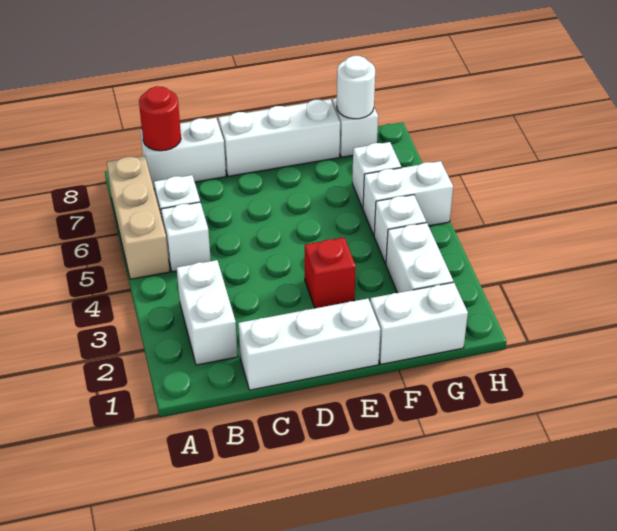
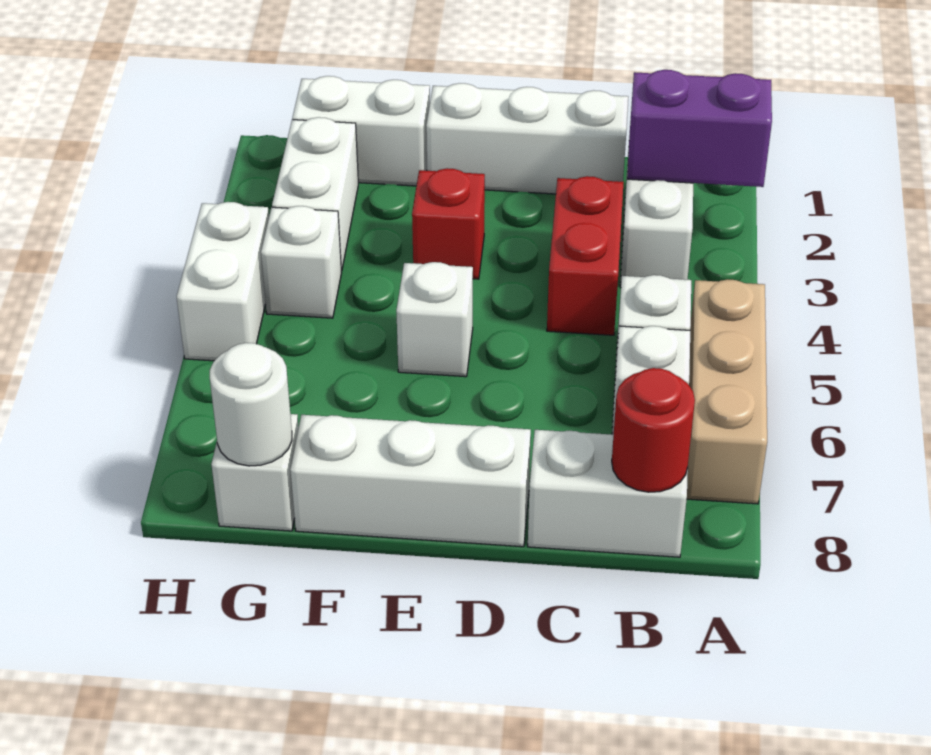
none -> purple 1x2 brick [627,70,772,187]
none -> red 1x2 brick [547,176,624,335]
white 1x2 brick [363,161,453,235] -> white 1x2 brick turned to [177,202,269,361]
white 1x1 brick [352,142,401,208] -> white 1x1 brick moved to [396,262,473,377]

